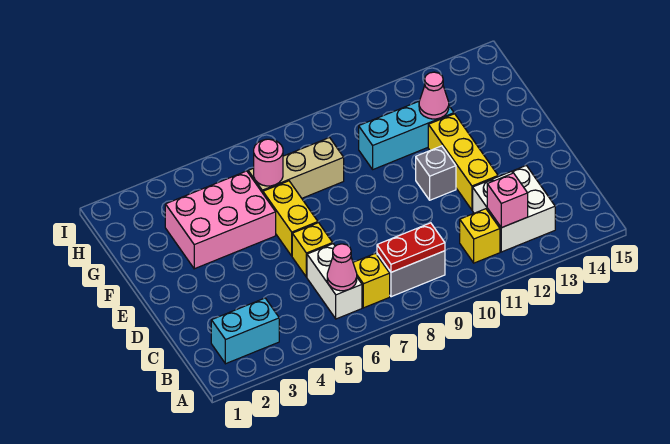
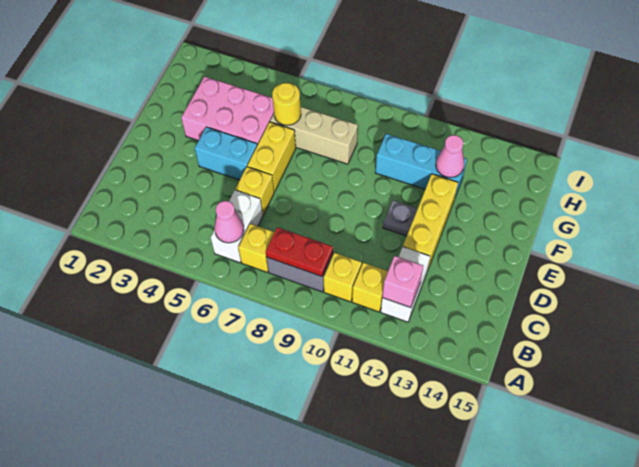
cyan 1x2 brick [211,298,279,364] -> cyan 1x2 brick moved to [195,127,257,180]
none -> yellow 1x1 brick [324,253,362,302]
white 2x2 brick [473,166,555,252] -> white 1x2 brick [381,247,430,322]
grey 1x1 brick [416,146,456,200] -> grey 1x1 plate [383,200,418,236]
pink 1x1 round brick [254,139,283,186] -> yellow 1x1 round brick [272,83,301,125]

